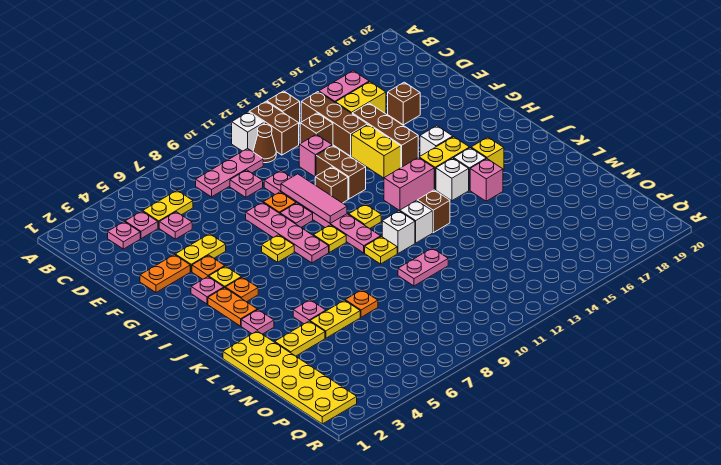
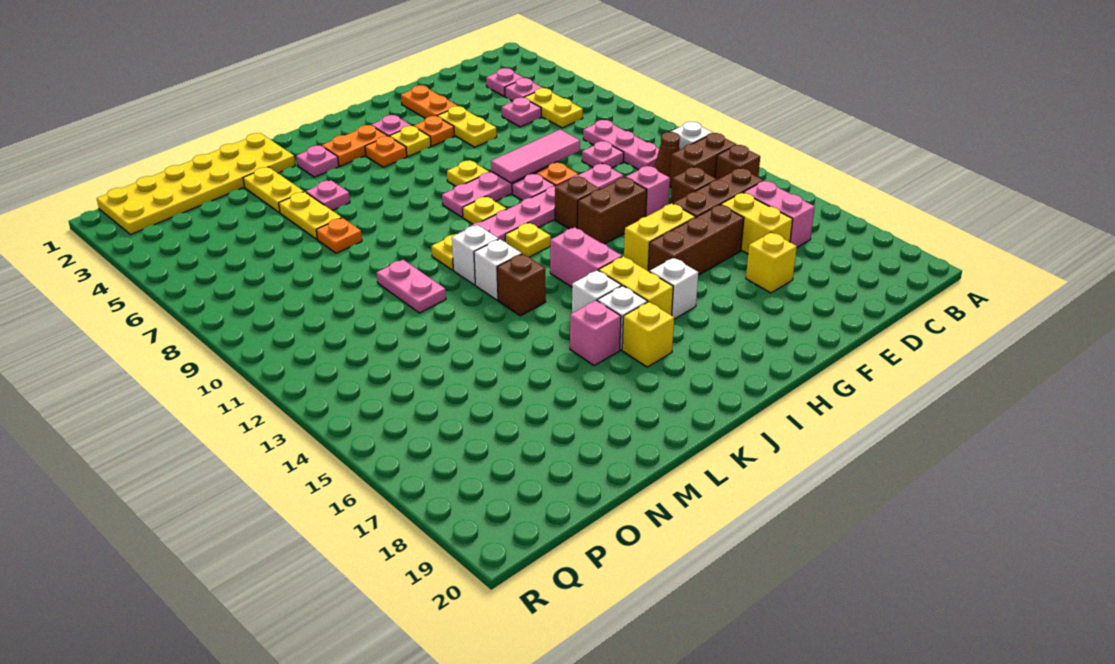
brown 1x1 brick [388,82,420,125] -> yellow 1x1 brick [746,232,797,293]
pink 1x3 tile [281,174,347,223] -> pink 1x3 tile moved to [491,129,580,183]

